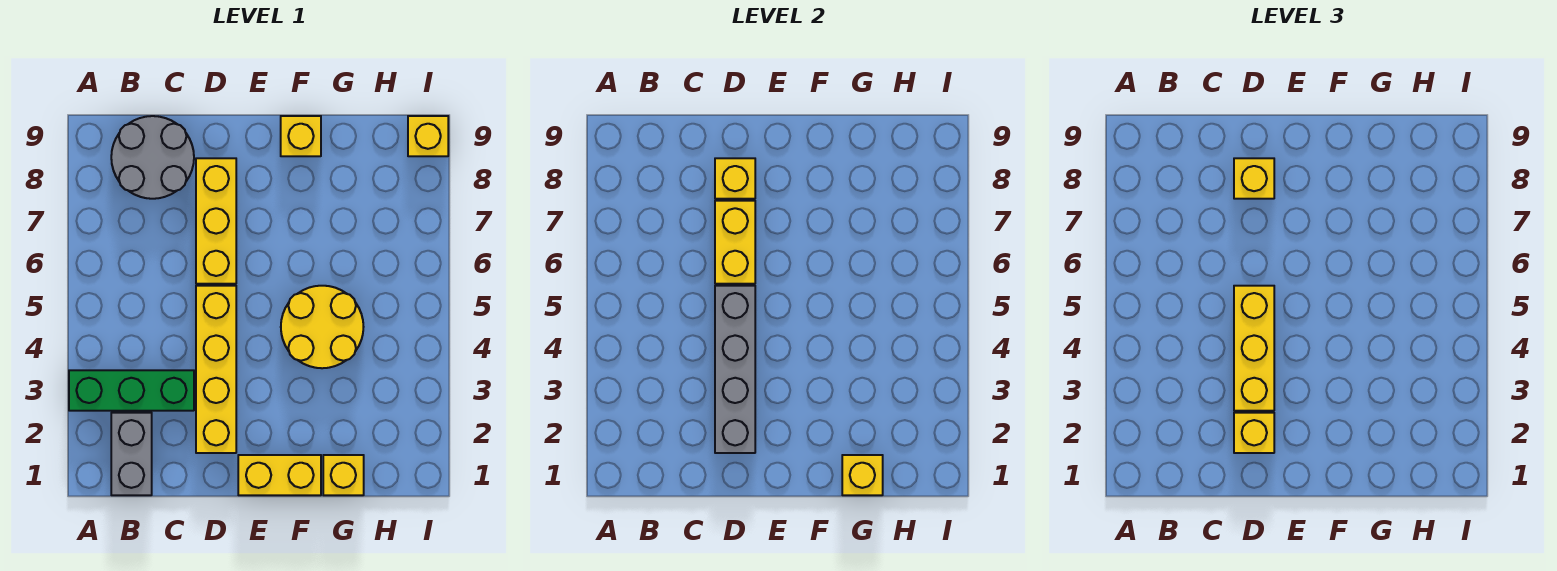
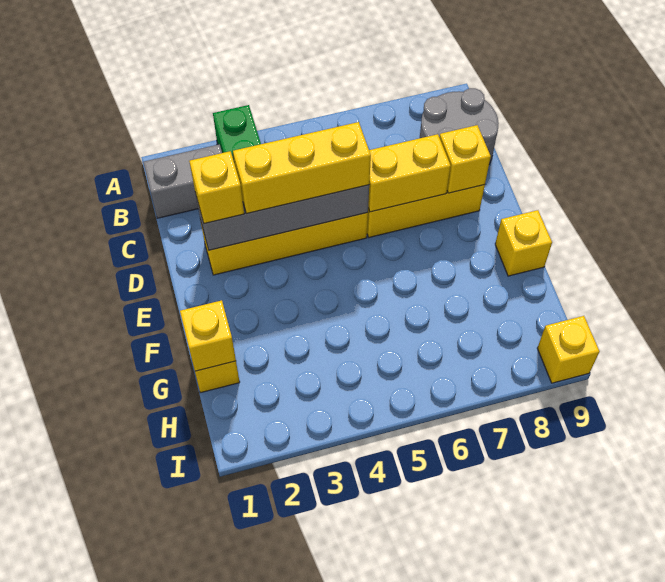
yellow 1x1 brick [1234,158,1274,199] -> none
yellow 1x2 brick [238,455,321,495] -> none
yellow 2x2 round brick [281,286,363,368] -> none

